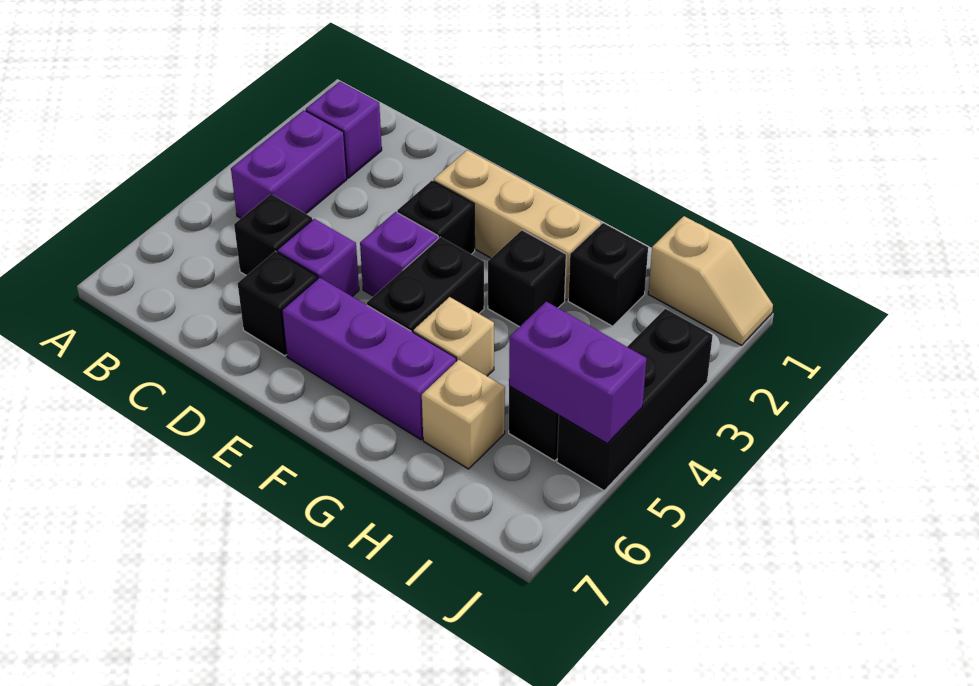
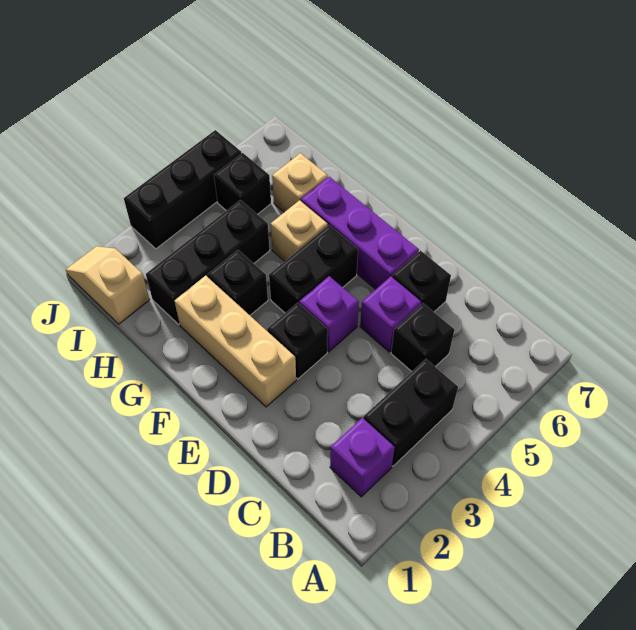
purple 1x2 brick [231,110,347,218] -> black 1x2 brick [364,359,458,466]
black 1x1 brick [568,223,648,326] -> black 1x3 brick [146,200,270,324]
purple 1x2 brick [509,302,646,444] -> none

